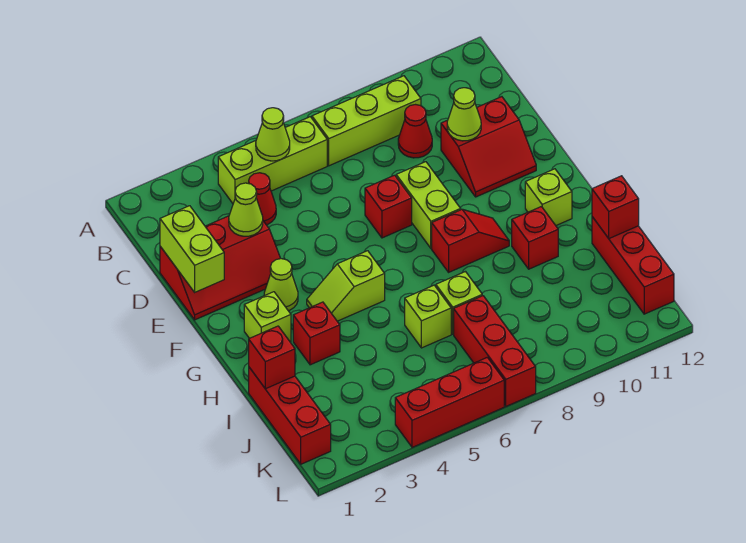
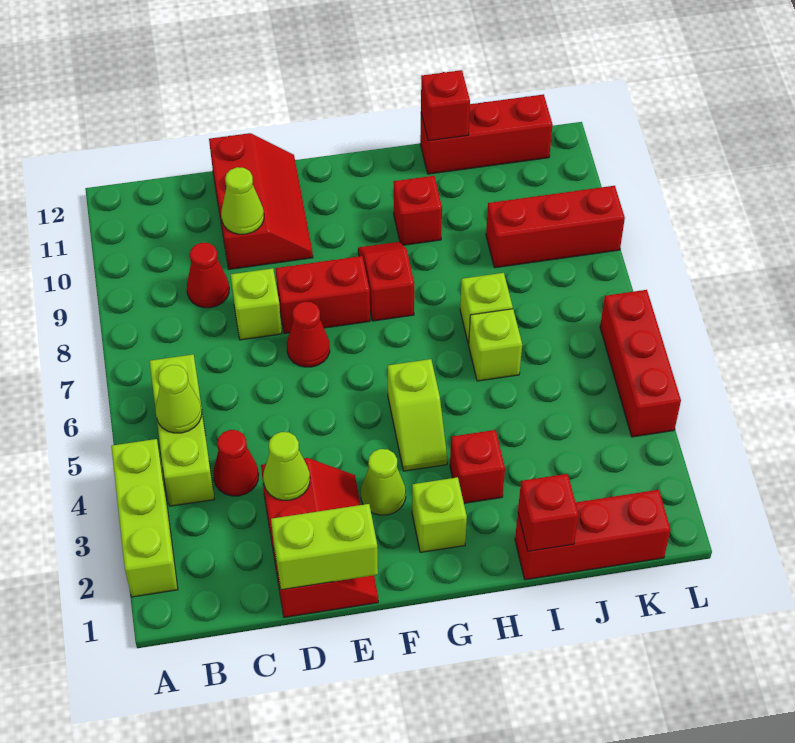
lime 1x3 brick [312,76,421,166] -> lime 1x3 brick moved to [111,439,178,597]
red 2x2 slope [441,97,536,197] -> red 2x3 slope [209,133,313,269]
red 1x1 brick [365,175,412,238] -> red 1x1 cone [287,302,330,367]
lime 1x2 brick [396,162,461,248] -> red 1x2 brick [275,256,370,334]
lime 1x1 brick [525,169,572,225] -> lime 1x1 brick moved to [231,268,282,340]
red 1x3 brick [454,296,536,406] -> red 1x3 brick moved to [486,186,625,268]

